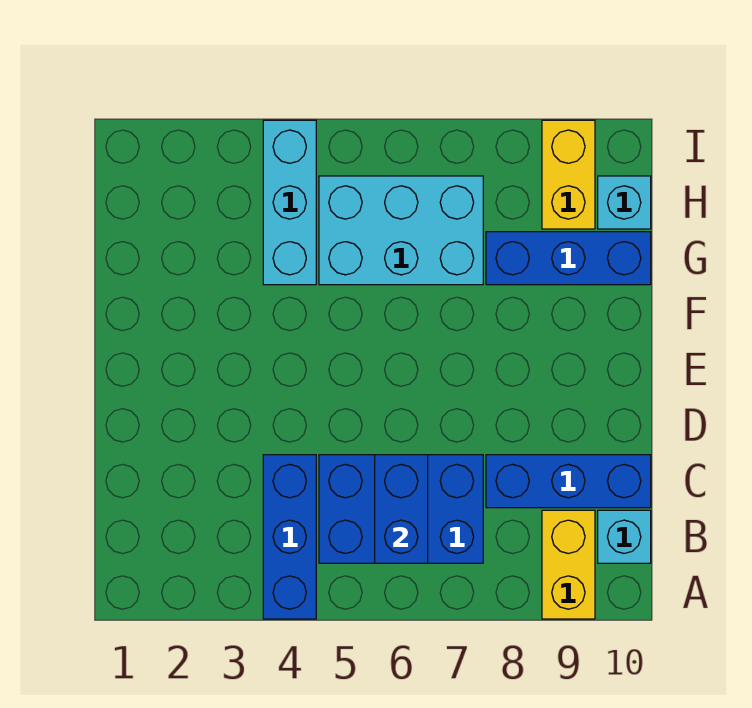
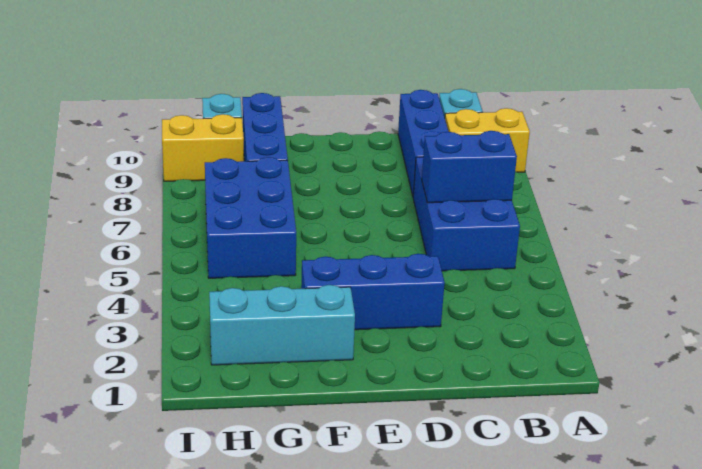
blue 1x3 brick [263,455,316,619] -> blue 1x3 brick moved to [301,254,445,330]
cyan 1x3 brick [263,120,316,285] -> cyan 1x3 brick moved to [209,285,355,365]
cyan 2x3 brick [319,176,483,285] -> blue 2x3 brick [205,157,296,278]

